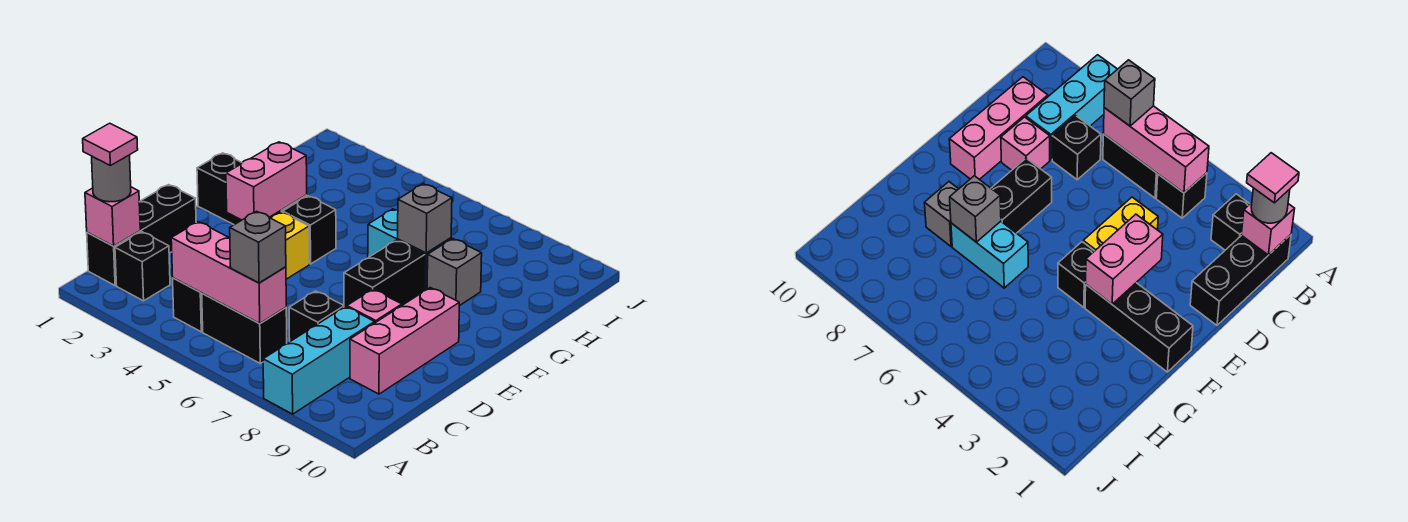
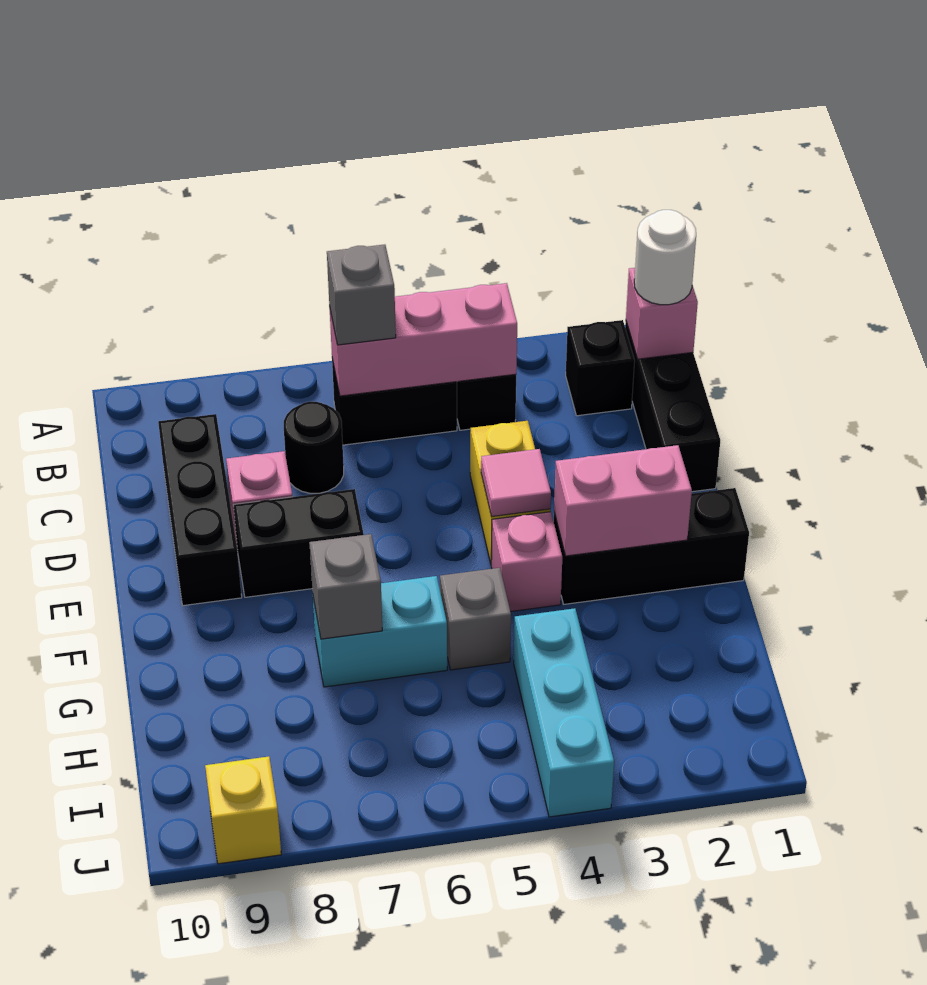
cyan 1x3 brick [263,307,375,414] -> cyan 1x3 brick moved to [514,608,614,817]
grey 1x1 round brick [92,155,131,202] -> white 1x1 round brick [634,210,696,305]
pink 1x1 tile [83,123,138,166] -> pink 1x1 tile moved to [481,449,551,517]
black 1x1 brick [289,291,344,341] -> black 1x1 round brick [284,402,344,493]
pink 1x3 brick [350,288,459,394] -> black 1x3 brick [158,414,242,606]
pink 1x2 brick [226,142,307,220] -> pink 1x2 brick turned to [554,445,692,556]
black 1x2 brick [344,240,425,307] -> black 1x2 brick turned to [233,489,364,597]
black 1x1 brick [283,196,336,264] -> pink 1x1 brick [491,512,562,612]
grey 1x1 brick [427,239,482,306] -> grey 1x1 brick moved to [440,568,511,670]
none -> yellow 1x1 brick [205,756,281,864]

